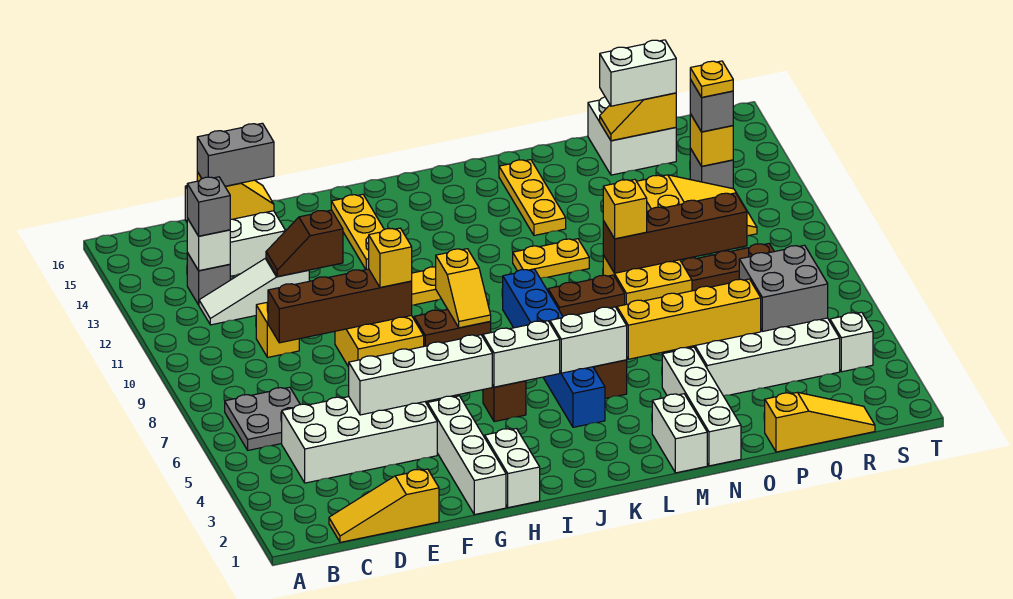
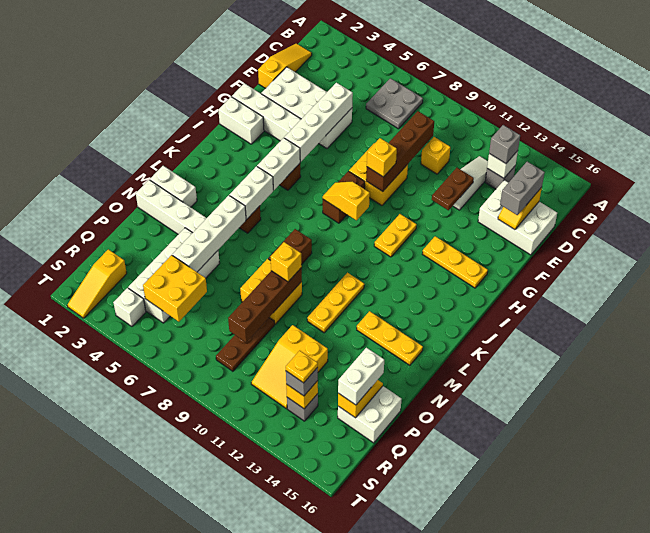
white 2x4 brick [282,397,437,483] -> white 2x4 brick turned to [261,67,352,148]
brown 1x2 slope [266,210,343,277] -> brown 1x2 plate [432,168,474,210]
blue 1x6 brick [503,269,605,427] -> none
yellow 1x2 plate [513,239,589,278] -> yellow 1x3 plate [307,273,364,333]
yellow 1x4 brick [617,279,761,359] -> white 1x4 brick [172,195,246,272]
yellow 1x3 slope [765,392,875,452] -> yellow 1x3 slope moved to [67,249,127,318]
grey 2x2 brick [739,245,828,331] -> yellow 2x2 brick [143,255,207,322]

